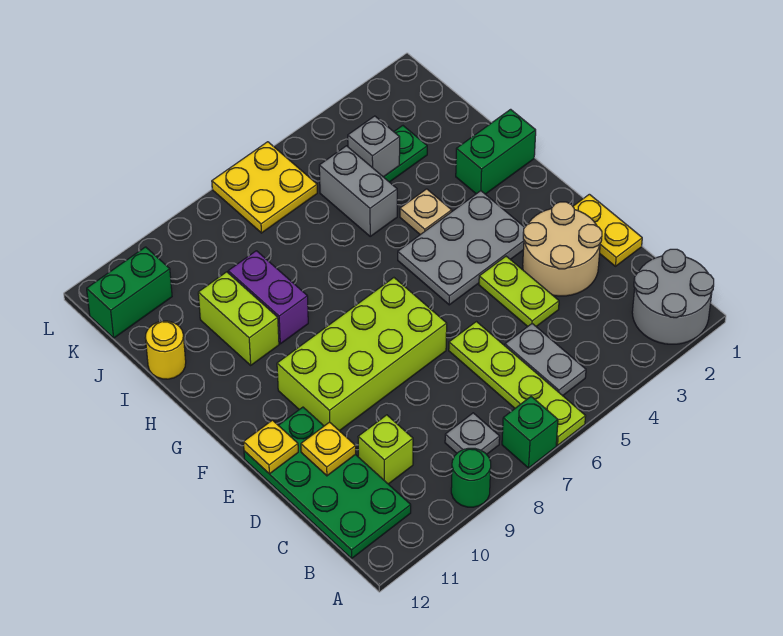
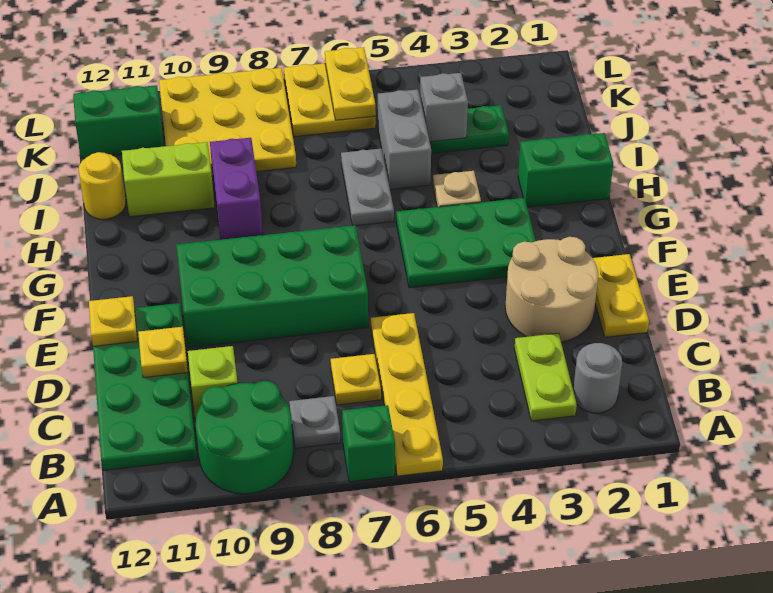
grey 2x2 round brick [632,249,714,344] -> grey 1x1 round brick [573,343,622,413]
lime 1x4 plate [449,322,586,445] -> yellow 1x4 plate [371,313,443,476]
green 1x1 round brick [451,448,491,507] -> green 2x2 round brick [196,381,293,494]
grey 1x2 plate [505,324,586,396] -> grey 1x2 plate moved to [341,148,394,226]
none -> yellow 1x1 plate [331,354,381,405]
lime 1x2 plate [479,256,559,327] -> lime 1x2 plate moved to [514,333,577,421]
lime 2x4 brick [277,278,447,431] -> green 2x4 brick [176,225,368,348]
grey 2x3 plate [398,191,525,305] -> green 2x3 plate [396,198,535,288]
lime 1x2 brick [198,272,279,365] -> lime 1x2 brick turned to [122,142,215,217]
none -> yellow 3x3 plate [159,68,296,176]
none -> yellow 1x2 plate [325,47,376,120]

